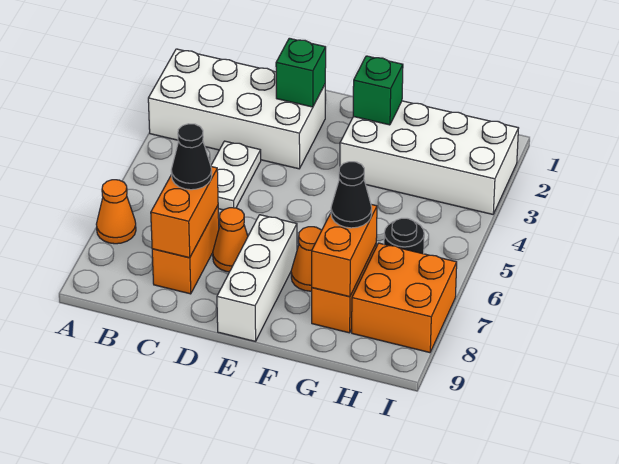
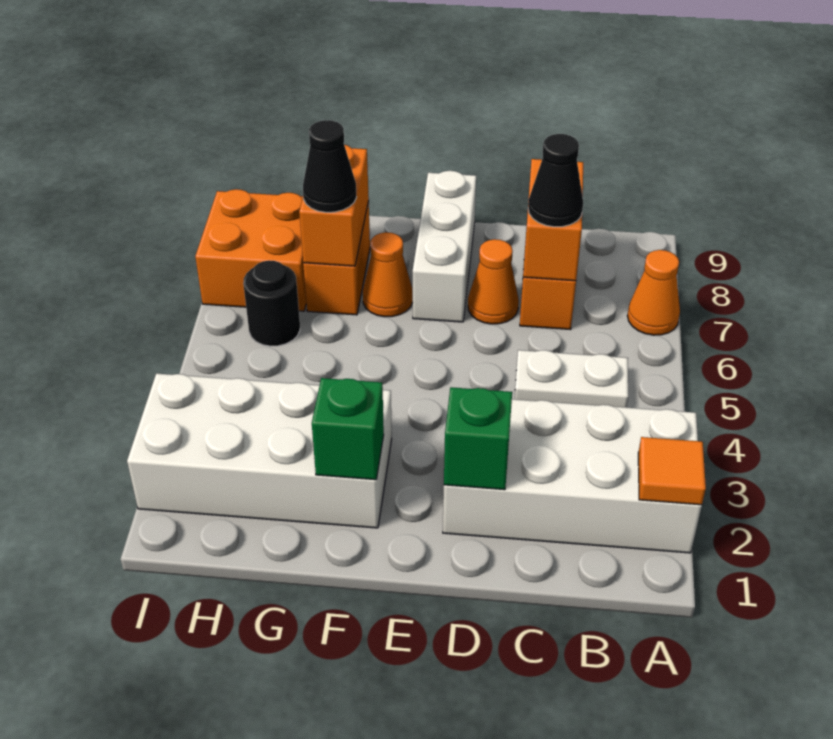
none -> orange 1x1 tile [638,437,706,505]
white 1x2 plate [211,141,261,210] -> white 1x2 plate turned to [515,350,628,407]

